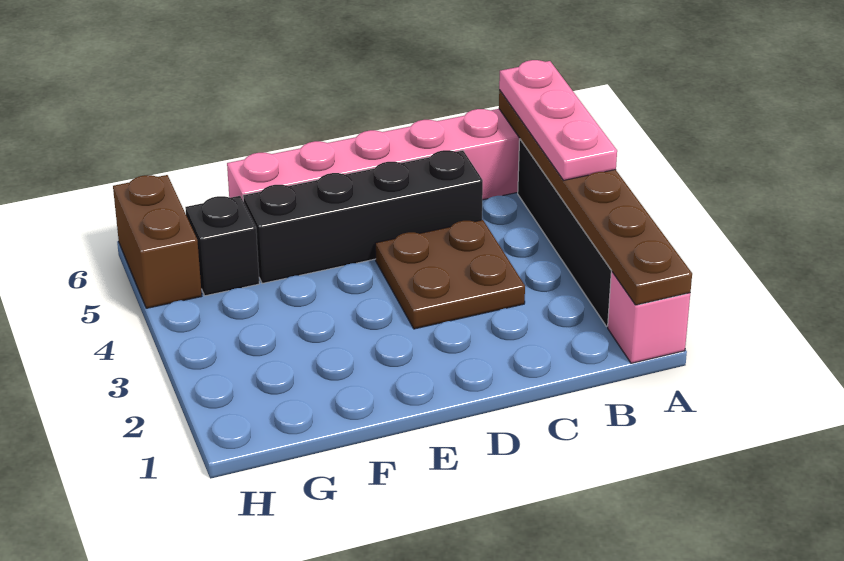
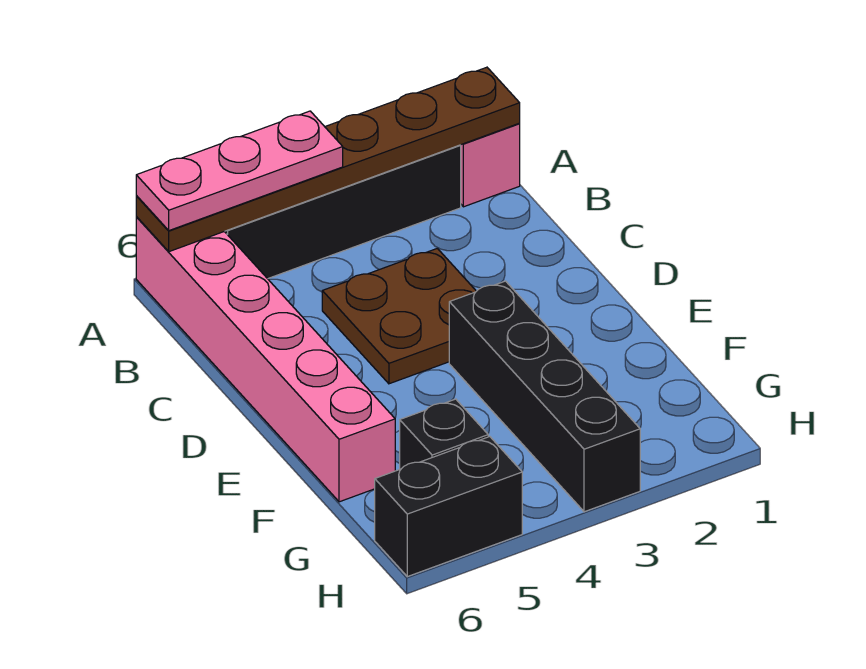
black 1x4 brick [243,150,483,283] -> black 1x4 brick moved to [449,281,640,512]
brown 1x2 brick [113,175,202,308] -> black 1x2 brick [375,437,522,577]

